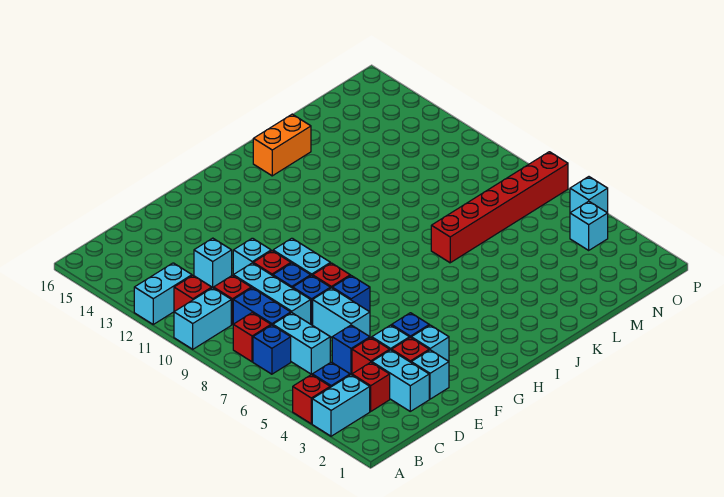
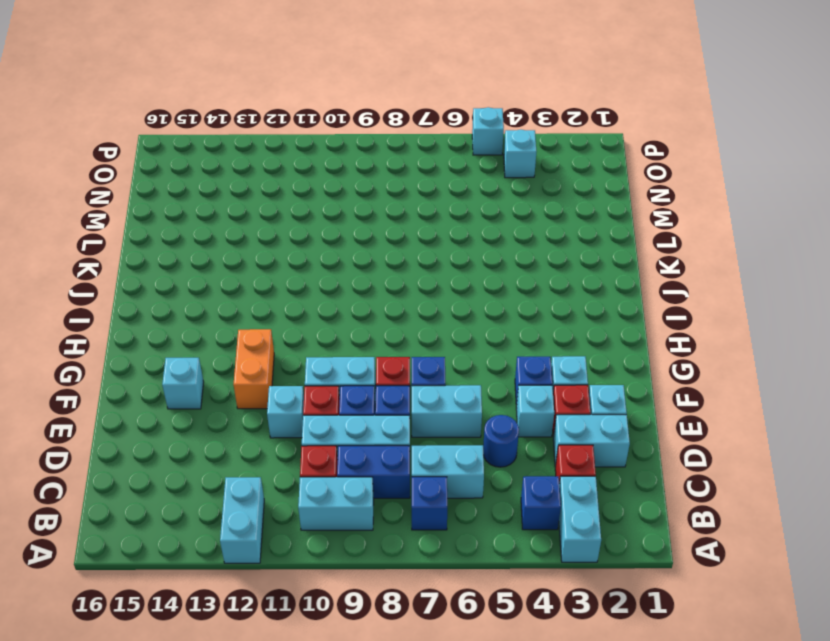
red 1x1 brick [293,375,330,424] -> none
cyan 1x2 brick [174,288,231,349] -> cyan 1x2 brick turned to [298,477,374,530]
red 1x1 brick [233,313,271,362] -> none
red 1x1 brick [174,276,212,312] -> none
red 1x1 brick [352,338,390,374] -> none
blue 1x1 brick [332,325,370,374] -> blue 1x1 round brick [483,415,519,467]
cyan 1x1 brick [194,238,232,287] -> cyan 1x1 brick moved to [162,358,204,409]
orange 1x2 brick [253,114,311,176] -> orange 1x2 brick moved to [233,329,274,409]
red 1x6 brick [431,152,568,263] -> none

